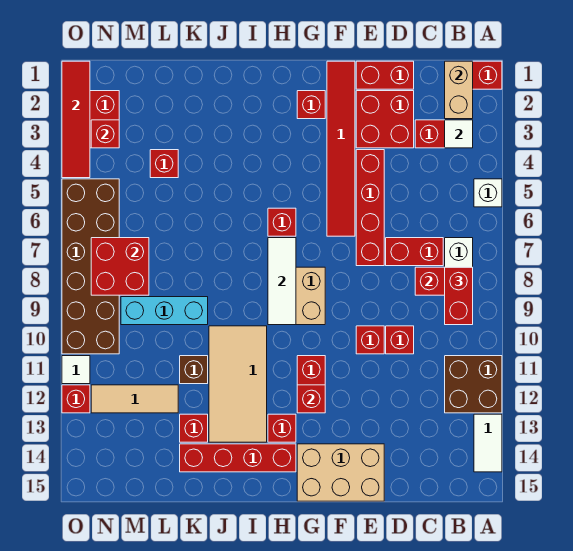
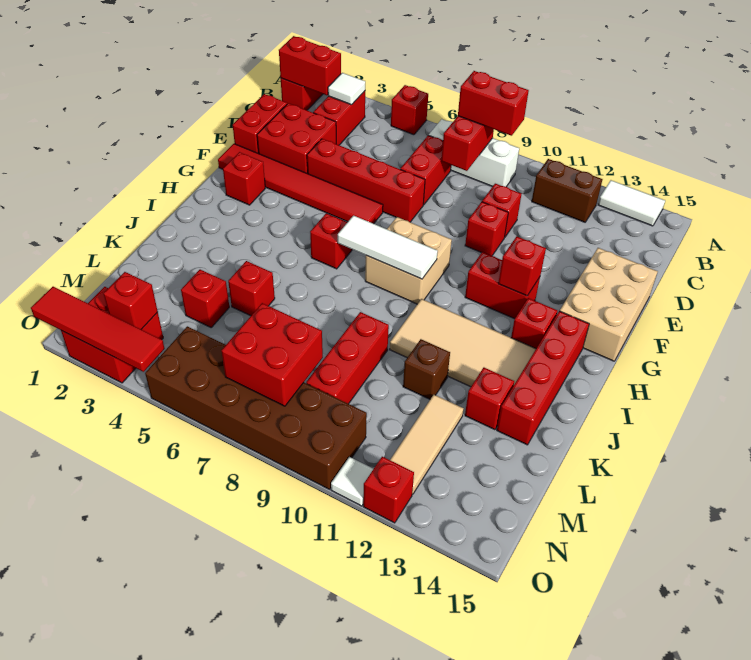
white 1x1 brick [474,179,502,207] -> red 1x1 brick [391,85,428,135]
brown 2x2 brick [445,356,502,413] -> brown 1x2 brick [532,159,602,222]
tan 1x2 brick [445,61,473,119] -> red 1x2 brick [279,36,341,95]
none -> red 1x1 brick [228,261,275,316]
cyan 1x3 brick [121,297,208,325] -> red 1x3 brick [306,312,389,404]

